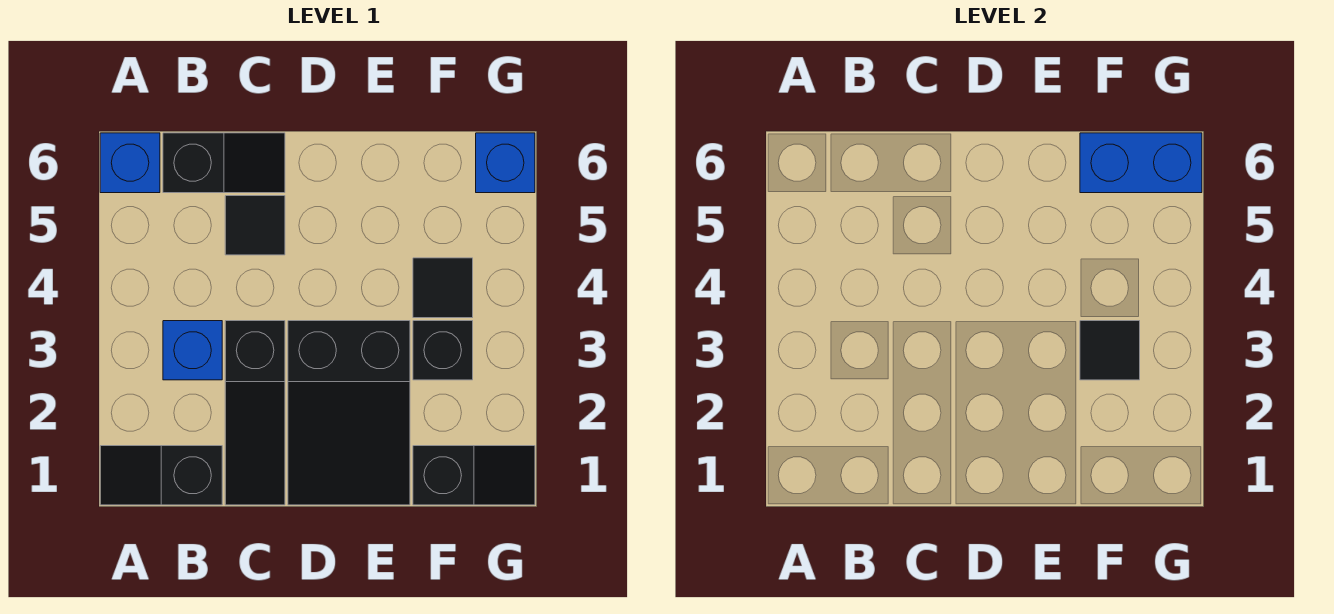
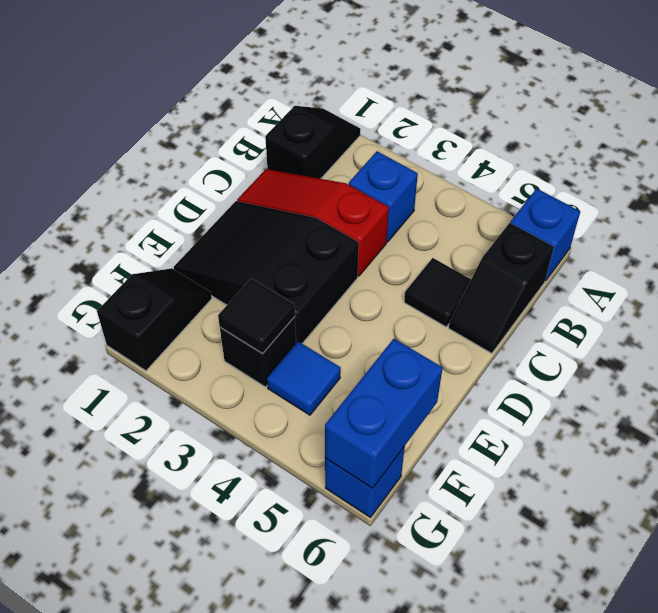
black 1x3 slope [225,321,285,505] -> red 1x3 slope [237,169,389,276]
black 1x2 slope [413,446,535,505] -> black 1x2 slope turned to [97,268,212,371]
black 1x1 tile [413,258,473,318] -> blue 1x1 tile [267,341,341,415]

